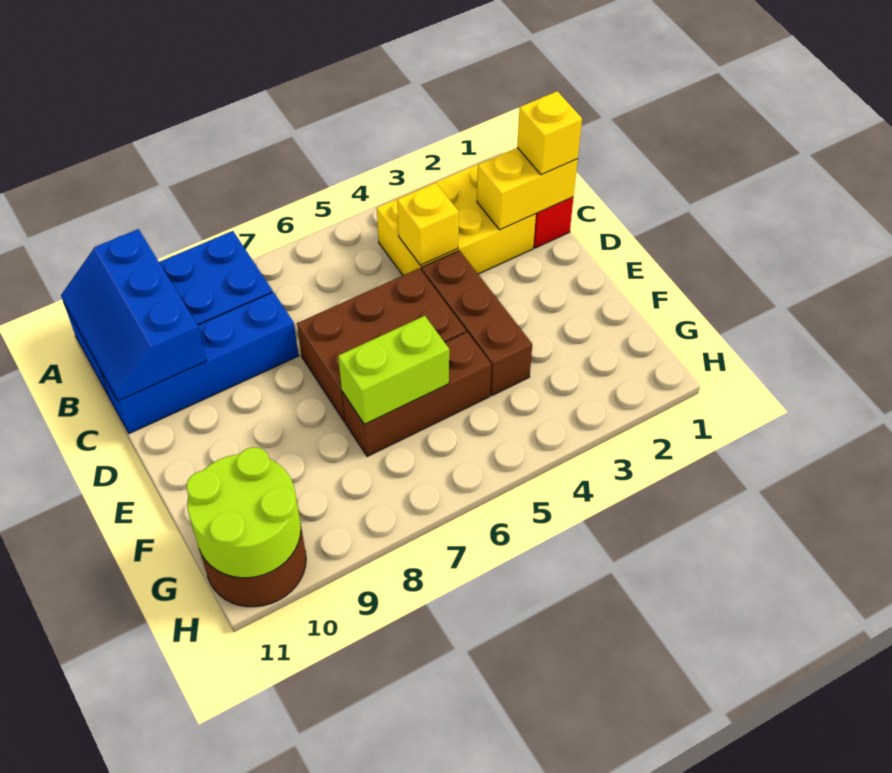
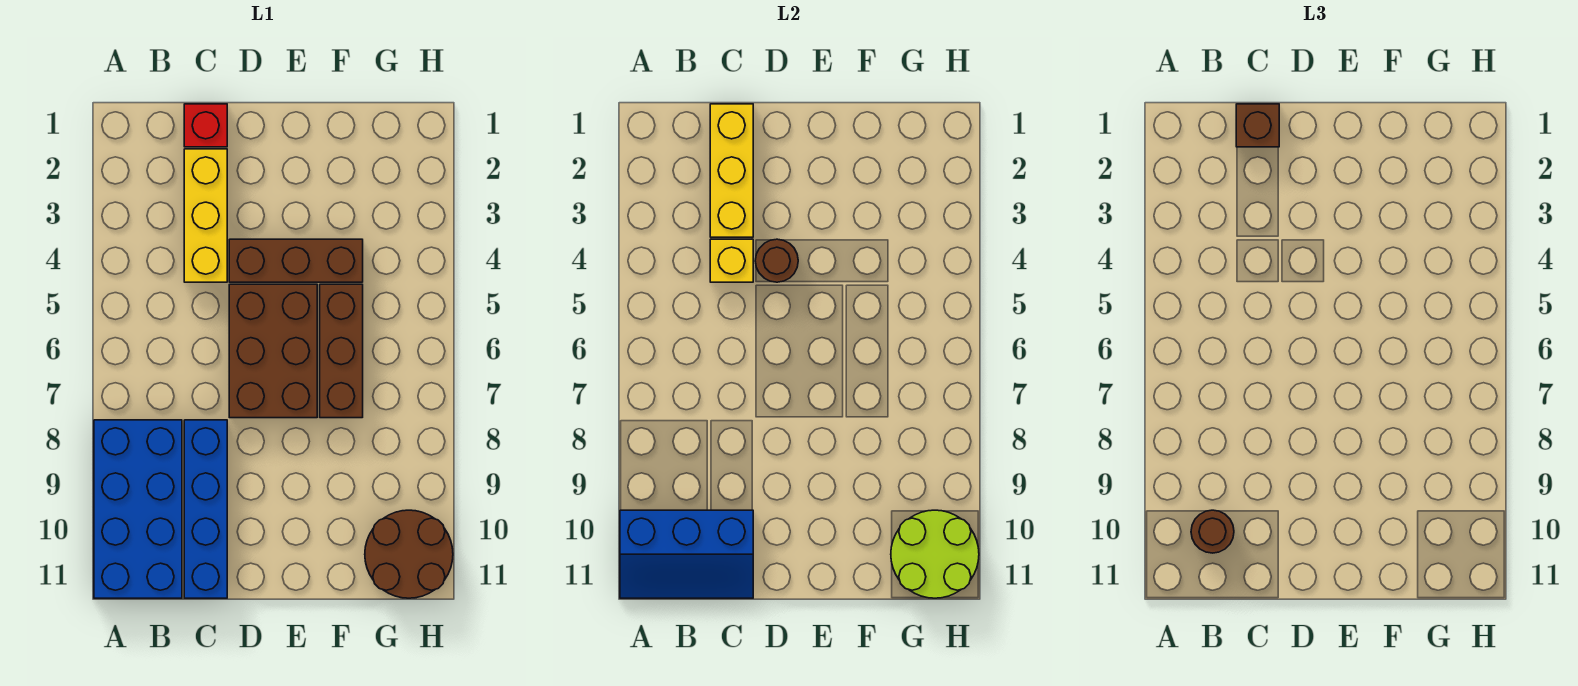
yellow 2x3 brick [377,159,536,275] -> yellow 1x3 brick [184,149,227,282]
none -> brown 1x1 round brick [1191,510,1234,553]
yellow 1x2 brick [477,148,578,230] -> yellow 1x3 brick [710,104,753,237]
yellow 1x1 brick [517,91,582,175] -> brown 1x1 brick [1236,104,1279,147]
none -> brown 1x1 round brick [755,239,798,282]
lime 1x2 brick [338,316,449,424] -> none

